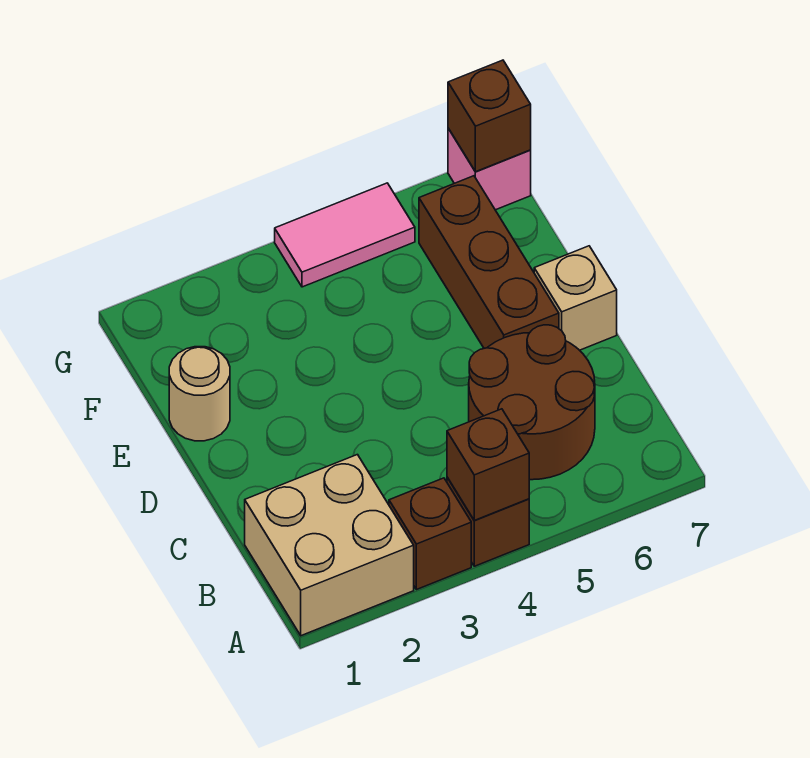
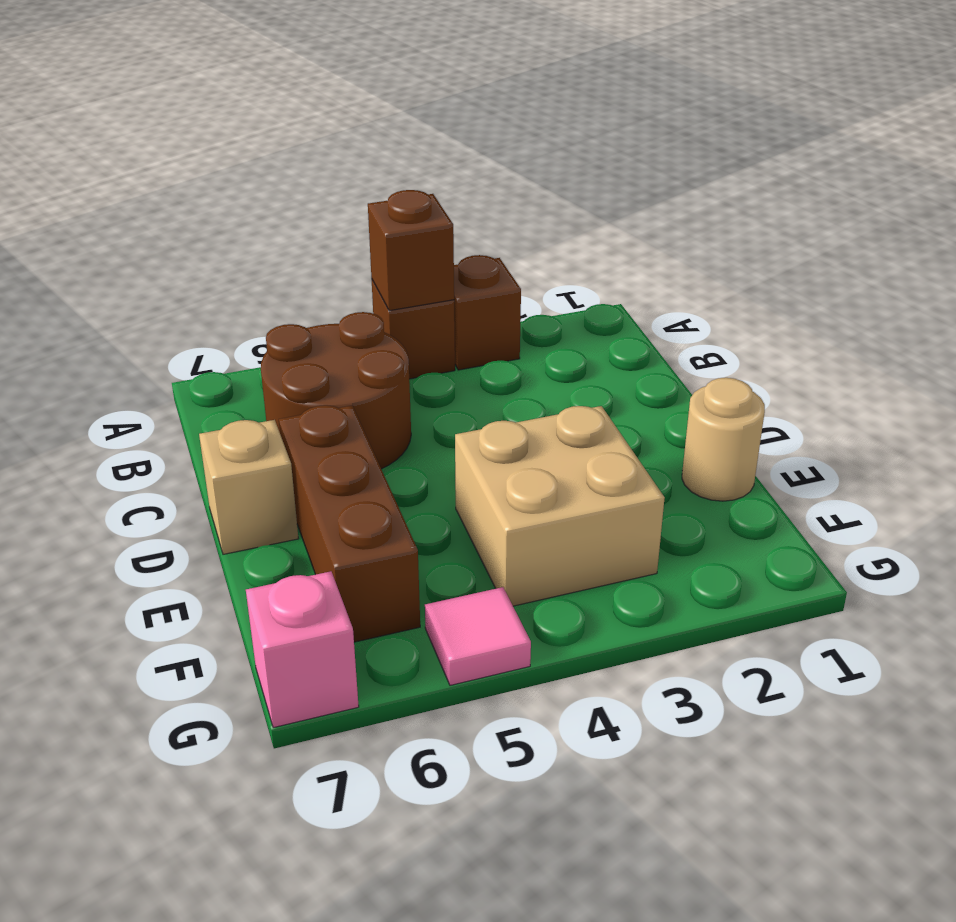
tan 2x2 brick [245,455,414,636] -> tan 2x2 brick moved to [455,406,665,606]
pink 1x2 tile [275,183,415,287] -> pink 1x1 tile [425,587,531,685]
brown 1x1 brick [448,60,531,172] -> none

